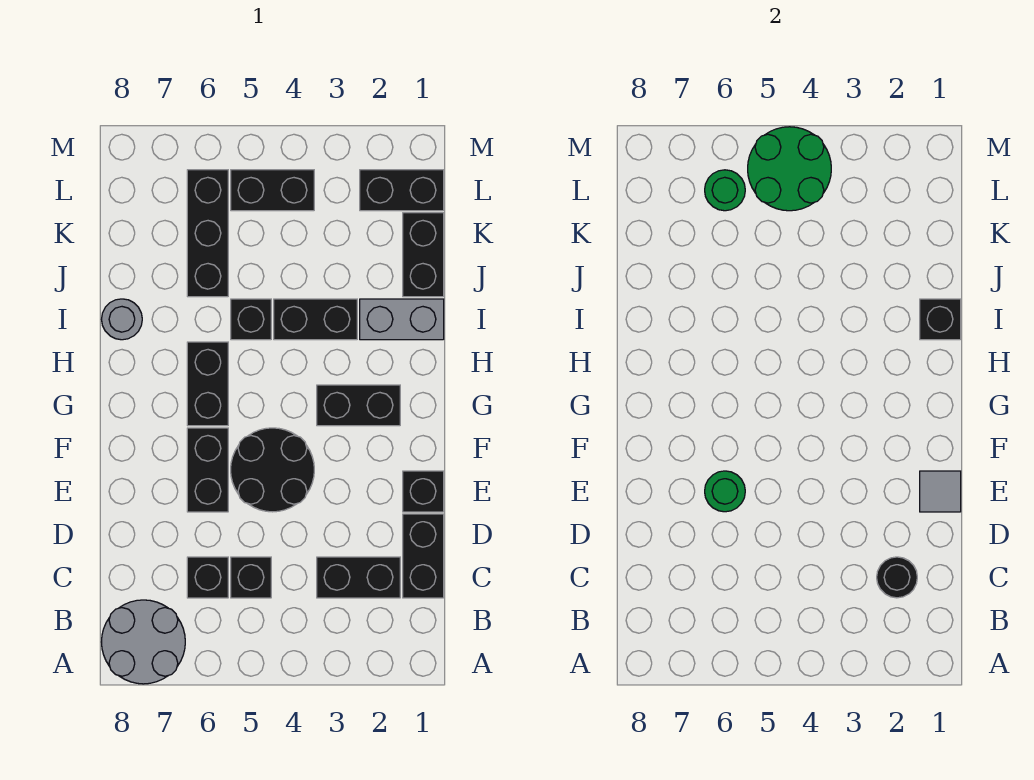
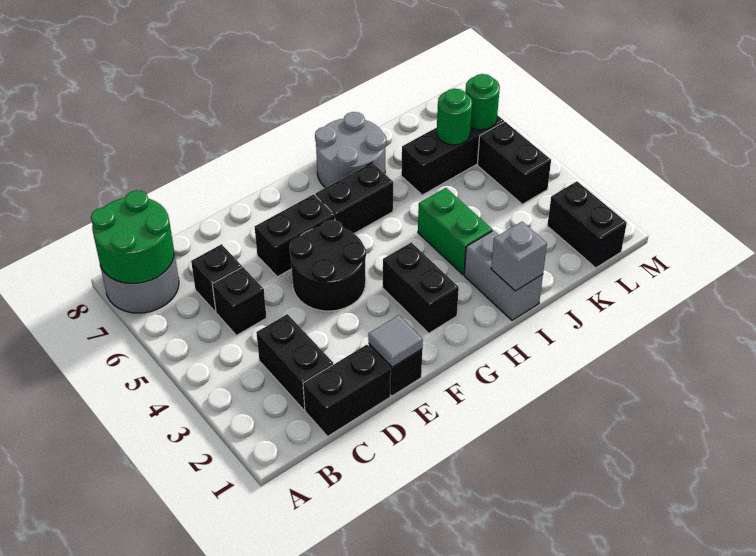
black 1x1 round brick [877,557,917,598] -> none
green 1x1 round brick [705,471,745,512] -> green 1x1 round brick moved to [437,89,472,145]
black 1x1 brick [920,299,961,340] -> grey 1x1 brick [491,222,547,291]
black 1x2 brick [274,299,357,340] -> green 1x2 brick [418,188,493,275]
black 1x1 brick [231,299,271,340] -> none
grey 1x1 round brick [101,299,142,340] -> grey 2x2 round brick [315,112,386,188]
black 1x2 brick [403,213,444,297] -> none
green 2x2 round brick [748,127,831,211] -> green 2x2 round brick moved to [91,190,174,283]

